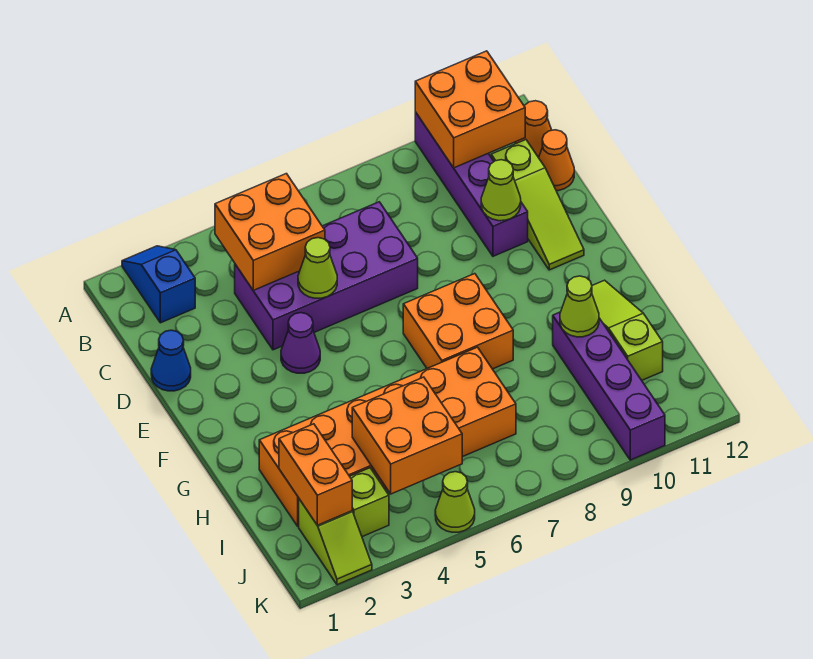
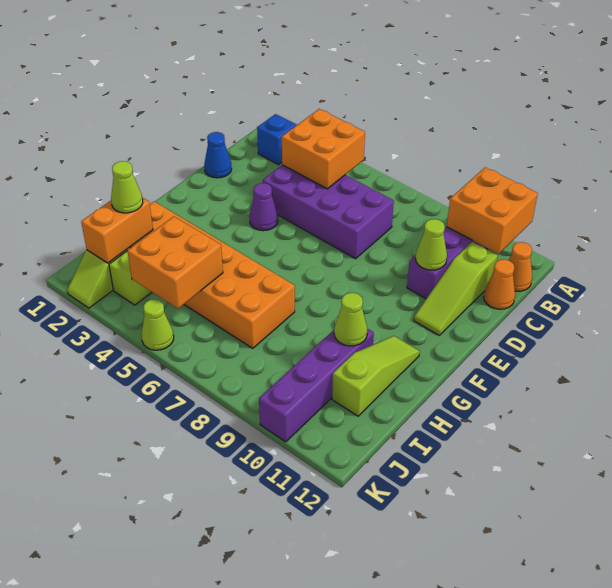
lime 1x1 cone [298,238,337,298] -> lime 1x1 cone moved to [111,161,143,213]
orange 2x2 brick [403,274,513,369] -> none

